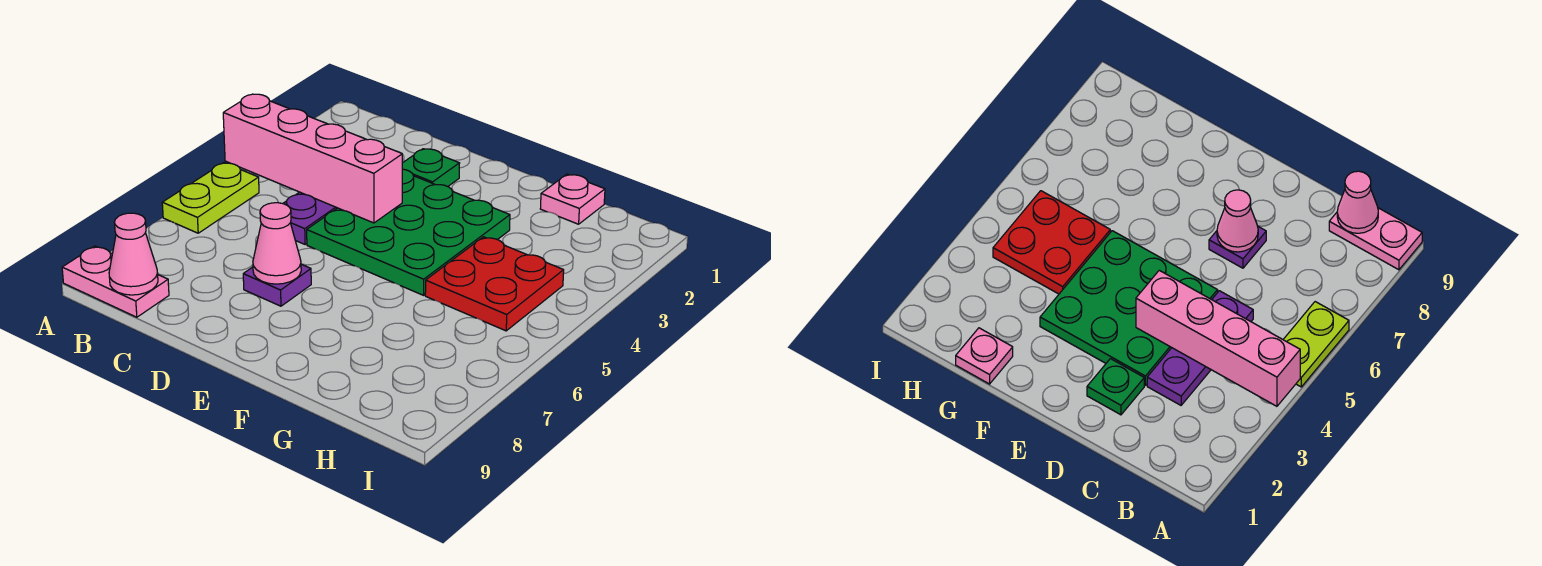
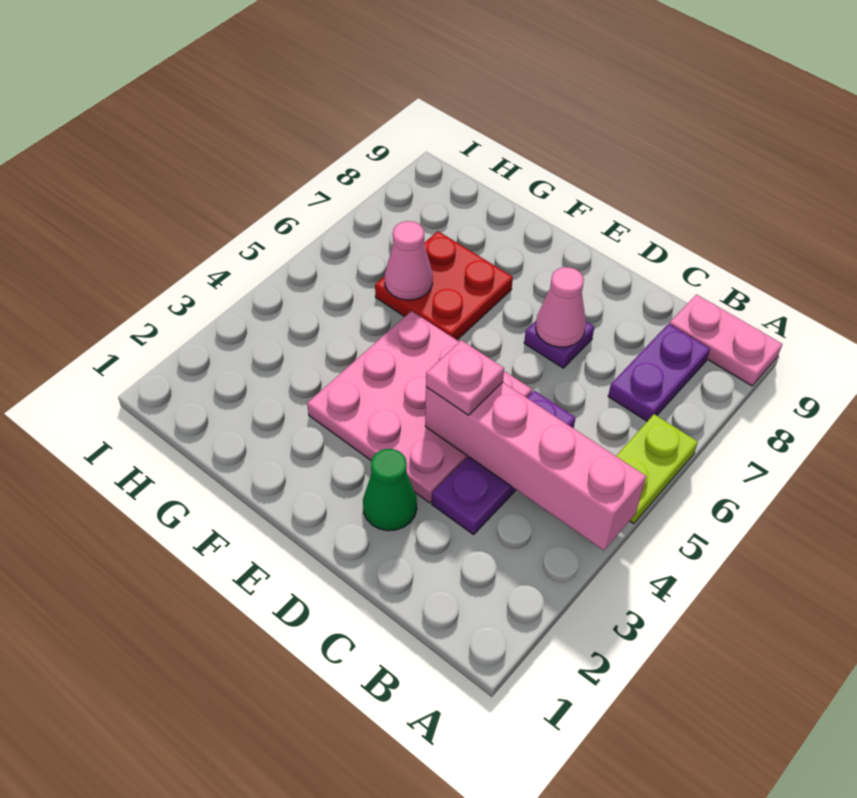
none -> purple 1x2 plate [608,324,710,421]
pink 1x1 cone [109,213,158,295] -> pink 1x1 cone moved to [385,221,433,300]
green 1x1 plate [402,149,460,187] -> green 1x1 cone [363,449,417,531]
green 3x3 plate [307,169,510,295] -> pink 3x3 plate [307,311,532,503]
pink 1x1 plate [540,174,605,224] -> pink 1x1 plate moved to [426,340,504,415]
red 2x2 plate [425,237,564,331] -> red 2x2 plate moved to [375,231,513,340]

